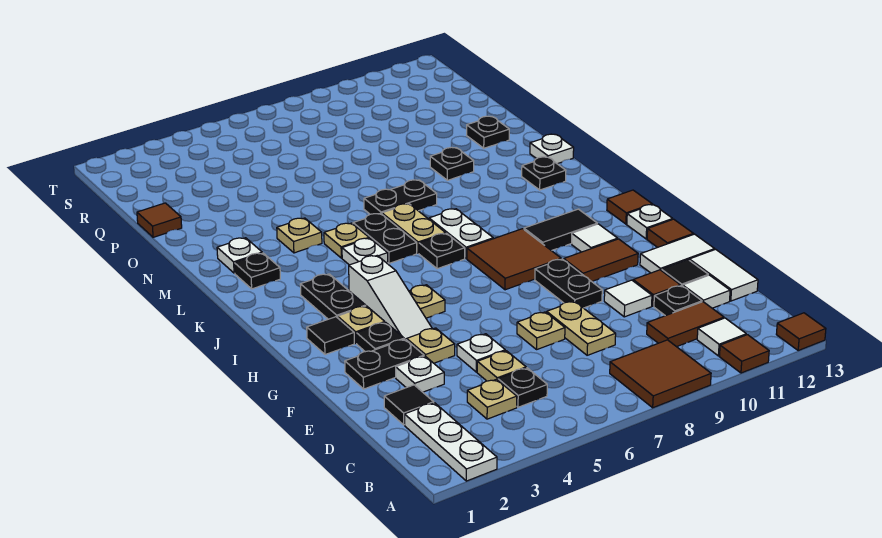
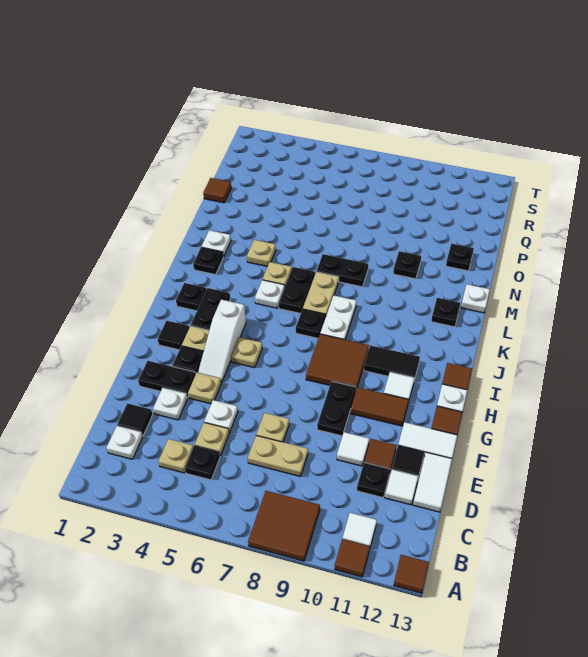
white 1x3 plate [404,403,497,481] -> white 1x1 plate [106,426,143,459]
brown 1x2 tile [647,302,724,347] -> none
tan 1x2 plate [547,301,616,355] -> tan 1x2 plate turned to [248,436,308,476]
none -> black 1x1 plate [176,283,207,311]

